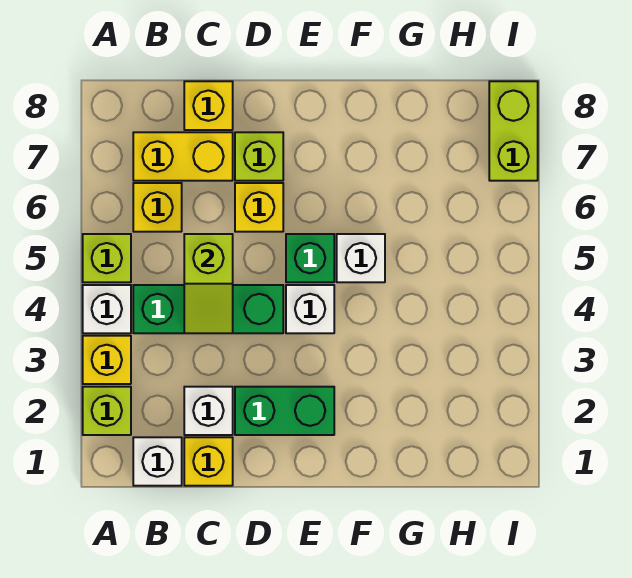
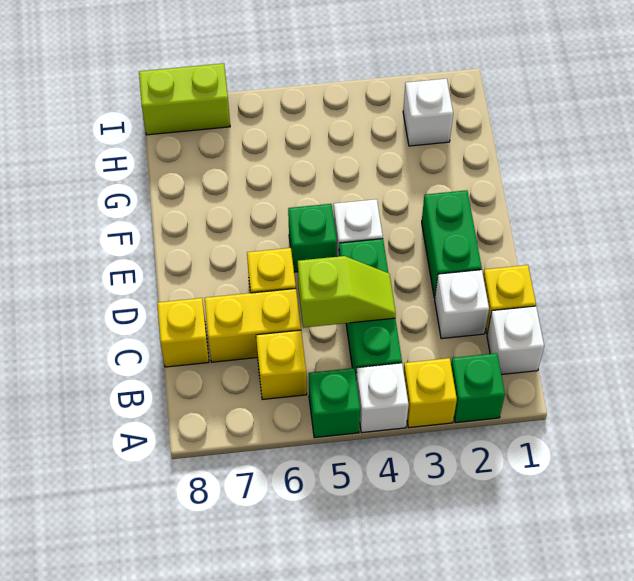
lime 1x1 brick [83,387,131,435] -> green 1x1 brick [451,353,505,423]
lime 1x1 brick [83,234,131,282] -> green 1x1 brick [309,368,360,438]
yellow 1x2 brick [133,132,233,181] -> yellow 1x2 brick turned to [205,288,301,362]
lime 1x1 brick [235,132,283,181] -> none
white 1x1 brick [337,234,385,282] -> white 1x1 brick moved to [403,79,453,146]

